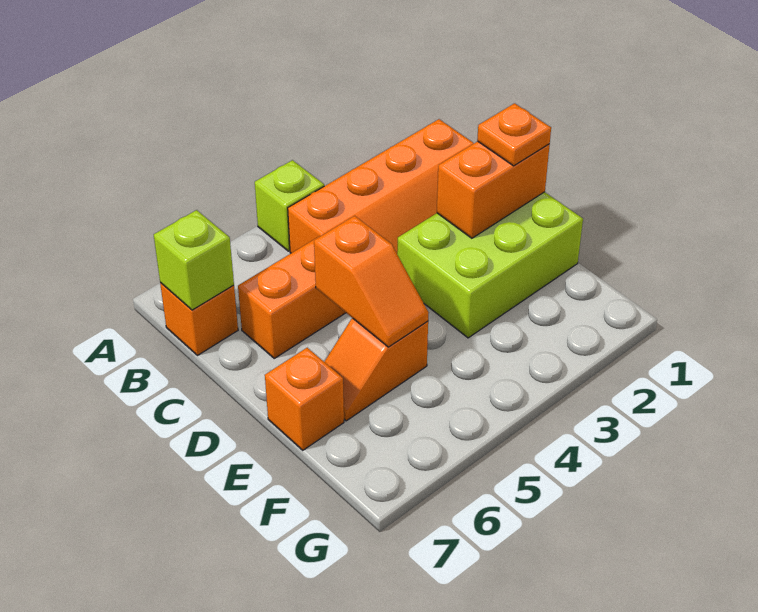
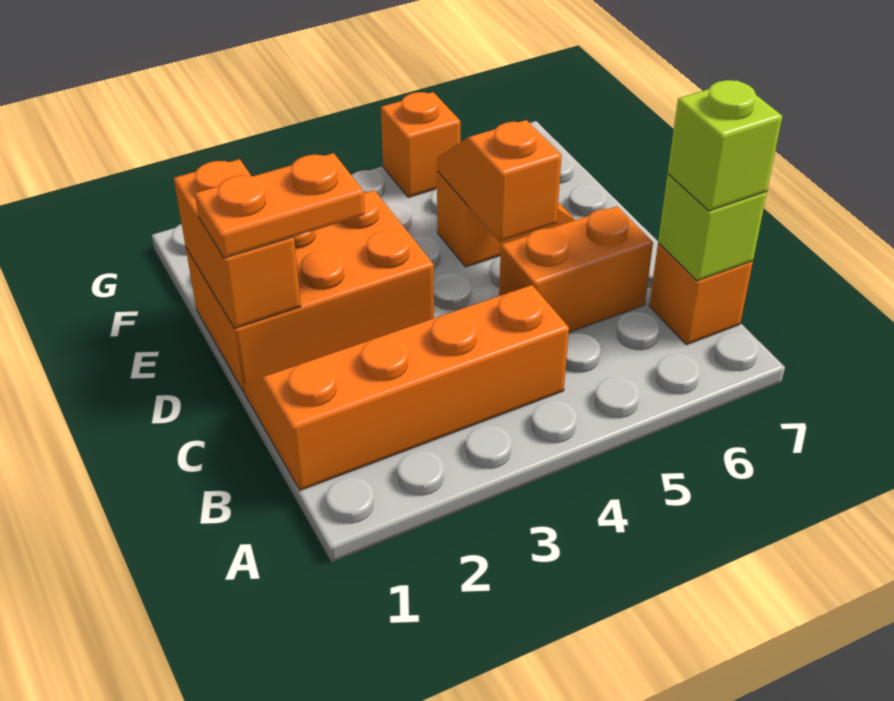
lime 1x1 brick [255,160,324,251] -> lime 1x1 brick moved to [668,80,782,211]
lime 2x3 brick [397,192,583,338] -> orange 2x3 brick [186,190,434,393]
orange 1x2 brick [437,141,550,238] -> orange 1x2 brick turned to [174,159,301,329]
orange 1x1 plate [477,103,551,166] -> orange 1x2 plate [195,153,365,258]
orange 1x1 brick [265,348,344,450] -> orange 1x1 brick moved to [381,92,460,197]

